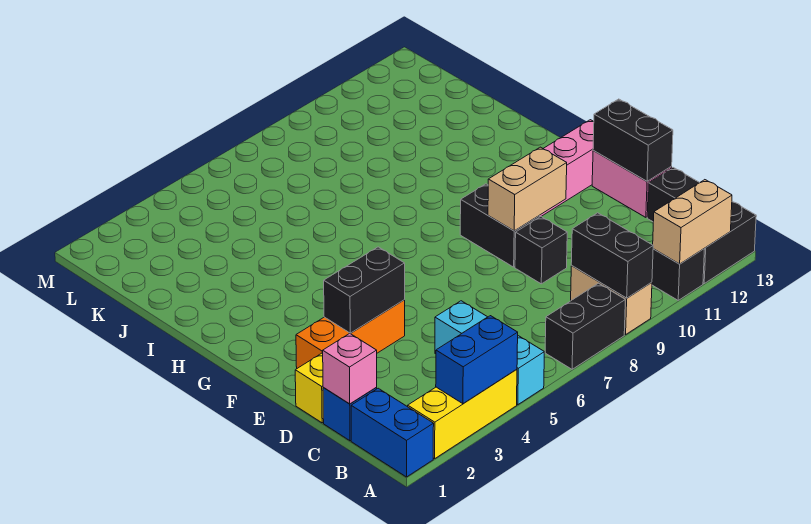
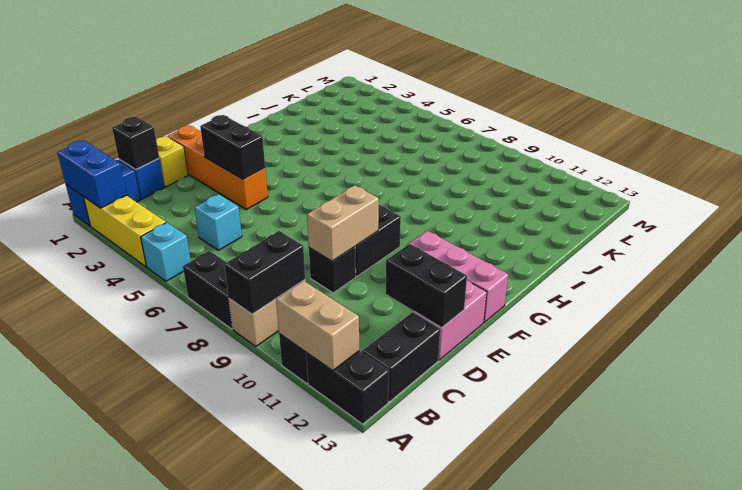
blue 1x2 brick [436,316,518,404] -> blue 1x2 brick moved to [57,140,126,208]
pink 1x1 brick [323,333,377,404] -> black 1x1 brick [112,117,159,169]
black 1x2 brick [593,99,673,181] -> black 1x2 brick turned to [386,244,467,328]
orange 1x3 brick [296,300,405,368] -> orange 1x4 brick [168,125,268,209]
tan 1x2 brick [488,147,567,231] -> tan 1x2 brick turned to [307,185,379,261]

